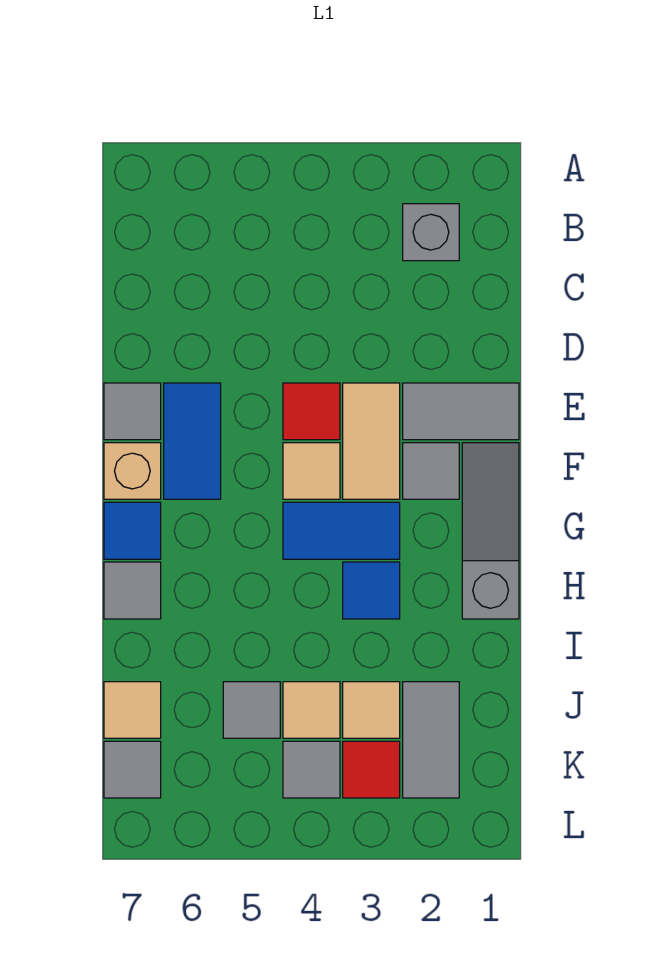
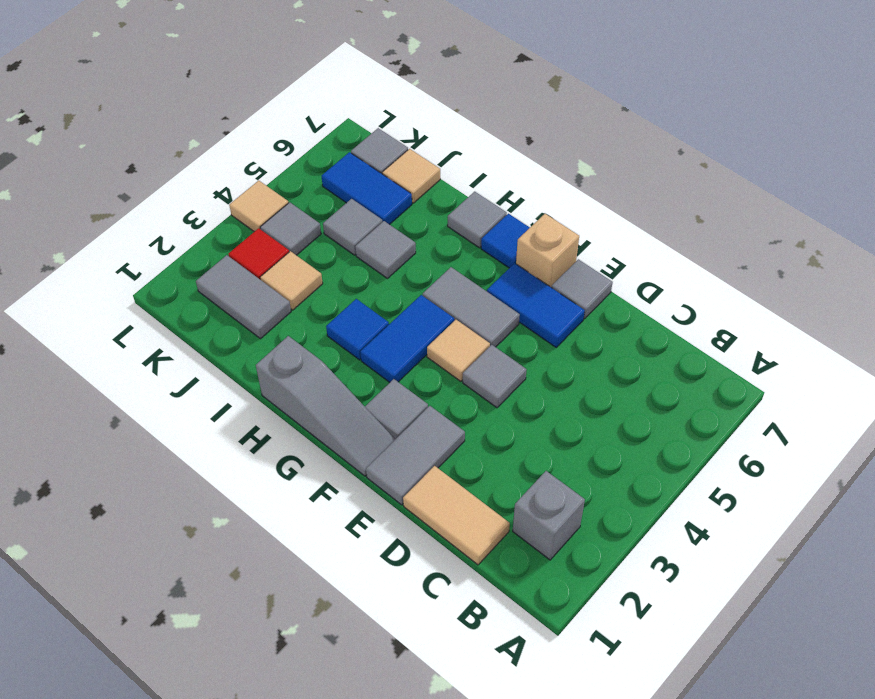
tan 1x2 tile [343,383,400,499] -> tan 1x2 tile moved to [403,466,510,565]
red 1x1 tile [283,383,340,440] -> grey 1x1 tile [463,345,527,408]
none -> grey 1x2 tile [423,267,520,347]
none -> grey 1x1 tile [355,221,416,278]
tan 1x1 tile [283,682,340,738] -> tan 1x1 tile moved to [229,181,288,232]
none -> blue 1x2 tile [322,152,412,225]

